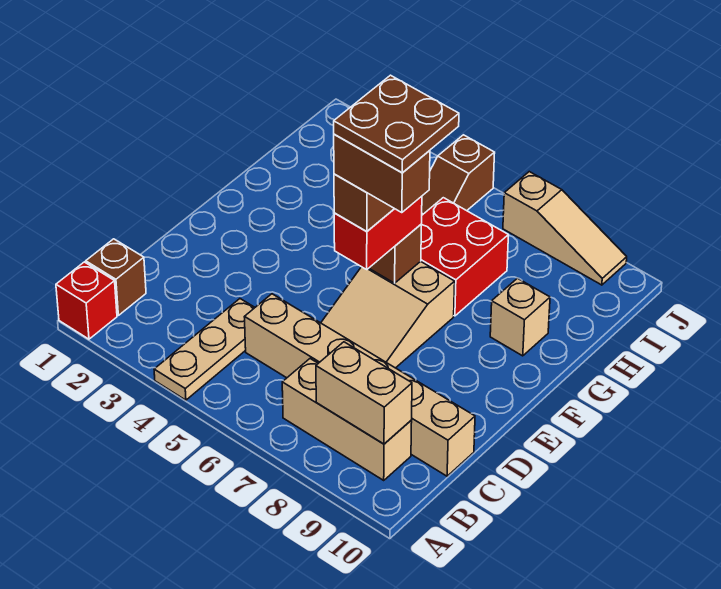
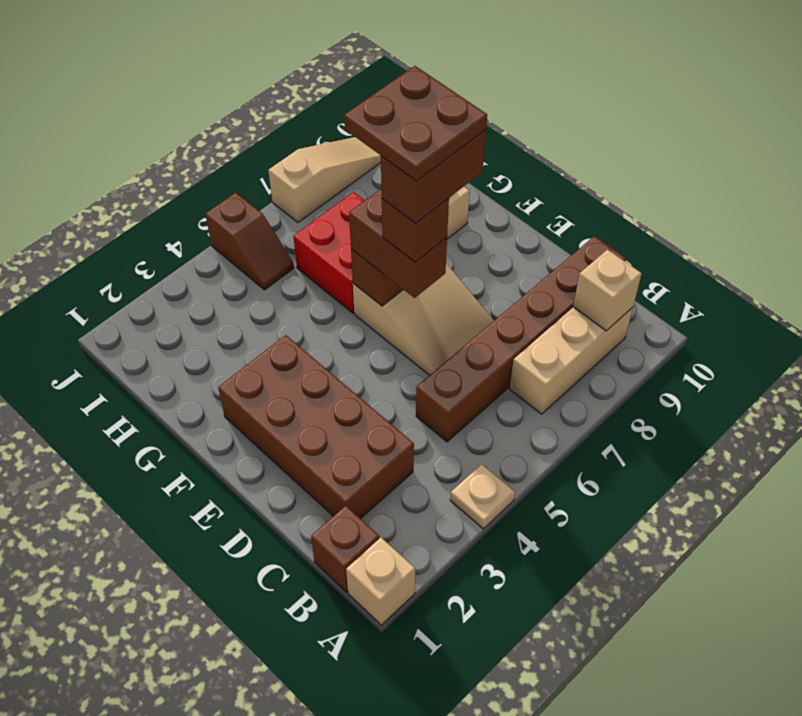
red 1x1 brick [56,262,117,339] -> tan 1x1 brick [346,538,415,625]
tan 1x3 plate [154,299,255,400] -> tan 1x1 plate [450,464,515,529]
tan 1x2 brick [316,342,412,444] -> tan 1x1 brick [573,250,642,331]
none -> brown 2x4 brick [218,335,414,519]
tan 1x6 brick [245,294,475,476] -> brown 1x6 brick [416,236,626,442]
red 1x2 brick [334,196,422,269] -> brown 1x2 brick [349,189,447,298]

